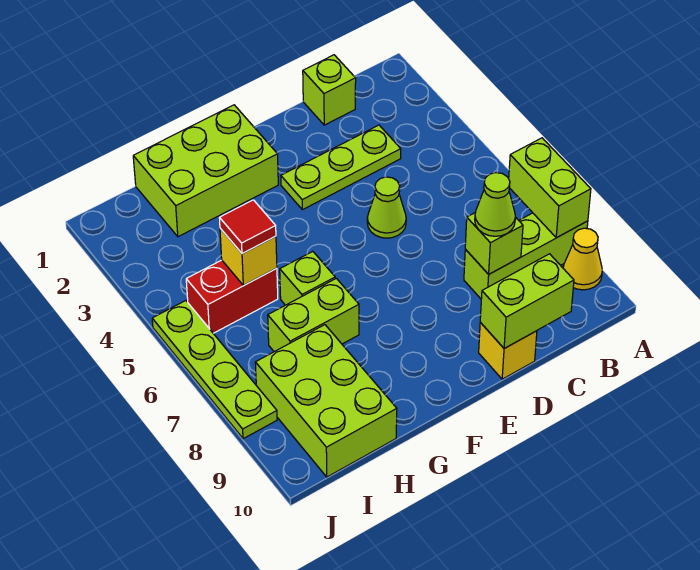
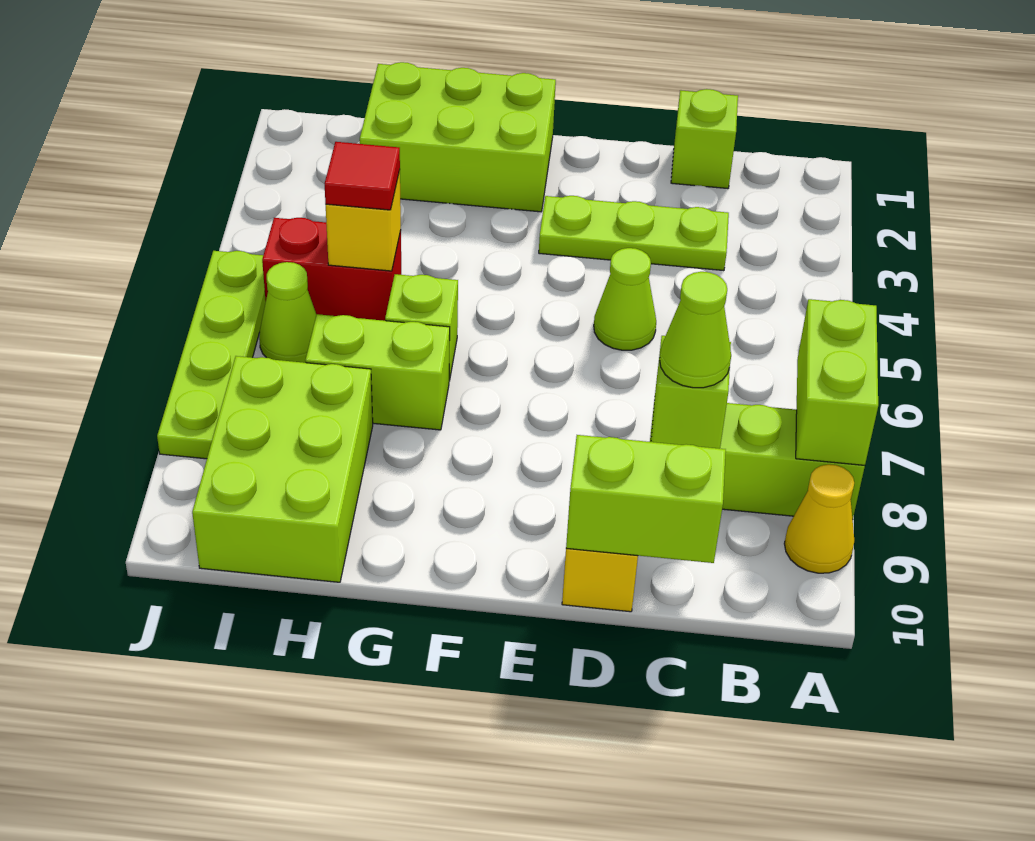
none -> lime 1x1 cone [259,262,317,363]

